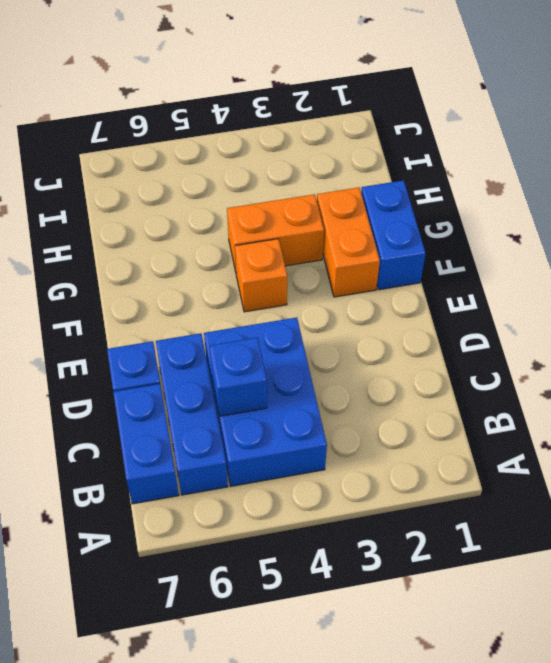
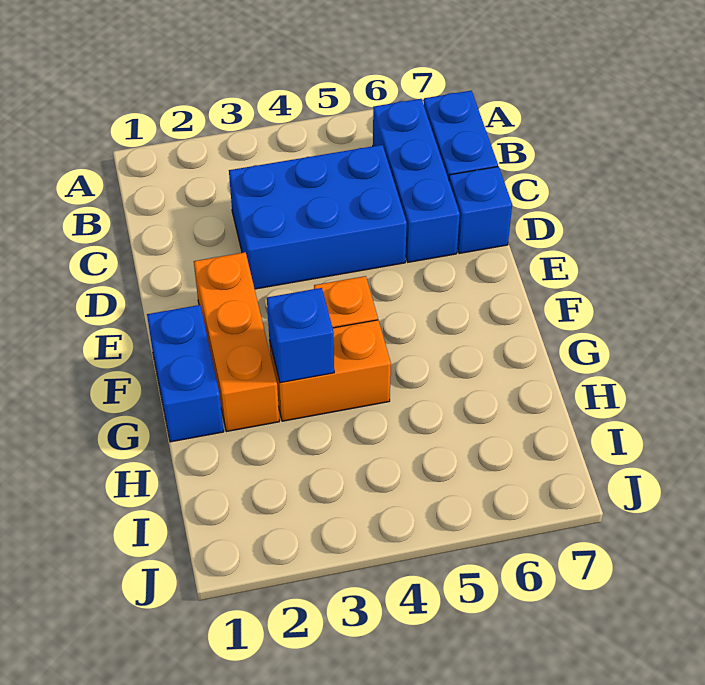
blue 2x3 brick [204,318,327,486] -> blue 2x3 brick turned to [229,145,407,289]
blue 1x1 brick [209,338,267,416] -> blue 1x1 brick moved to [267,288,334,383]
orange 1x2 brick [317,187,380,297] -> orange 1x3 brick [194,252,279,432]

